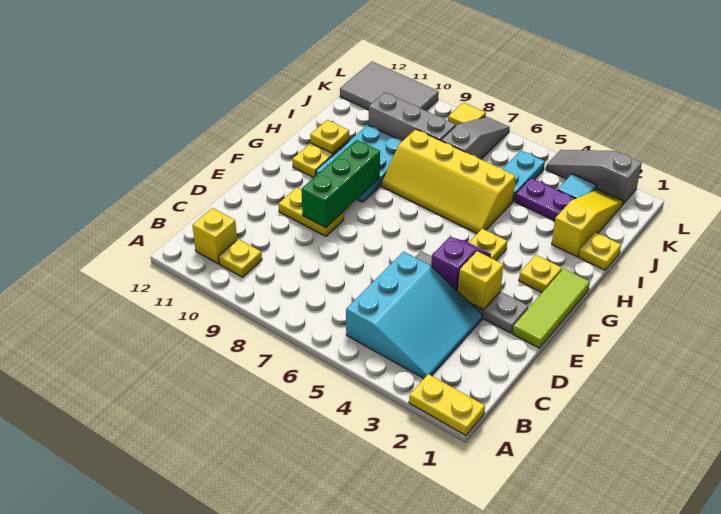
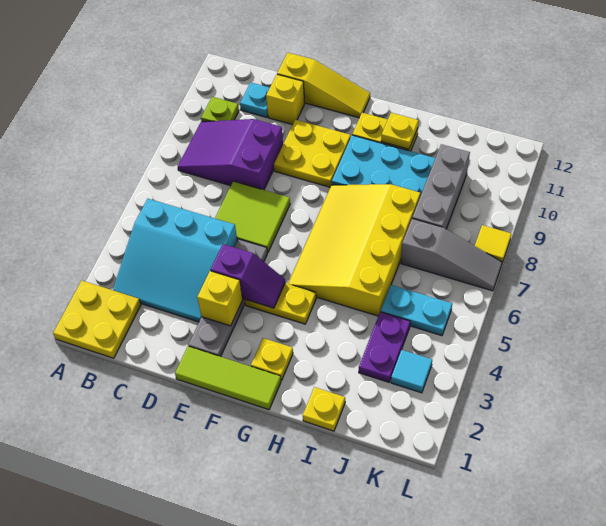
yellow 1x2 plate [409,374,485,435] -> yellow 2x2 plate [53,281,141,358]
none -> purple 2x3 slope [178,119,283,190]
yellow 1x1 plate [219,239,262,277] -> lime 1x1 plate [201,97,239,122]
yellow 1x1 brick [192,208,237,264] -> yellow 1x1 brick moved to [266,74,305,125]
none -> cyan 1x1 plate [240,82,270,117]
none -> lime 2x2 tile [215,181,290,253]
yellow 1x2 plate [279,188,344,236] -> yellow 2x2 plate [274,120,351,187]
green 1x3 brick [301,140,380,228] -> none
yellow 2x4 slope [382,129,516,233] -> yellow 3x4 slope [288,184,420,316]
yellow 1x3 slope [552,189,623,257] -> yellow 1x3 slope moved to [277,53,370,118]
grey 2x3 tile [340,62,439,111] -> none
grey 1x3 slope [546,150,642,205] -> none

